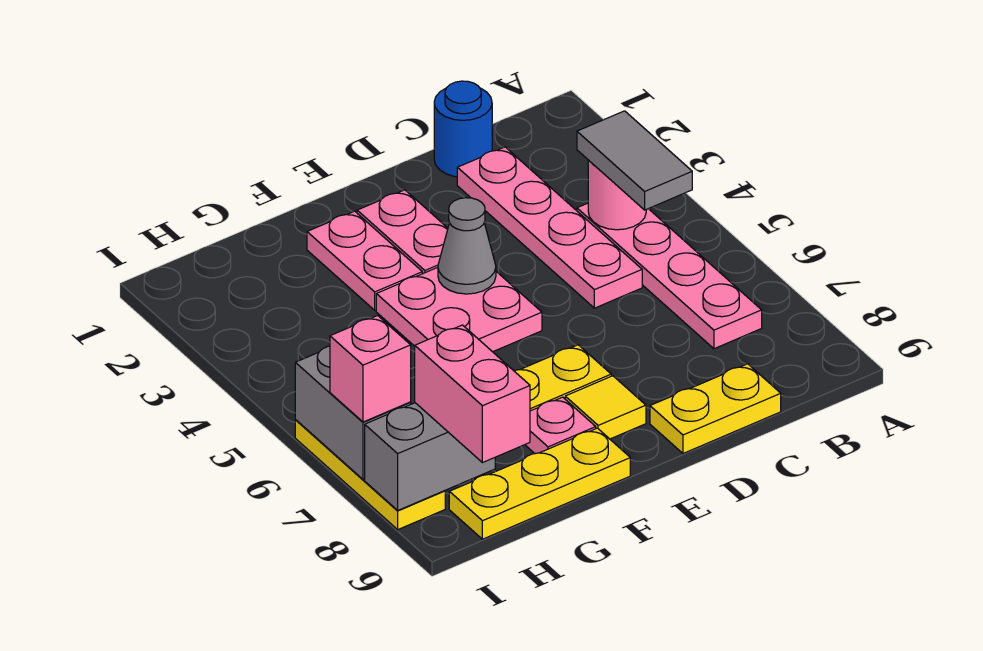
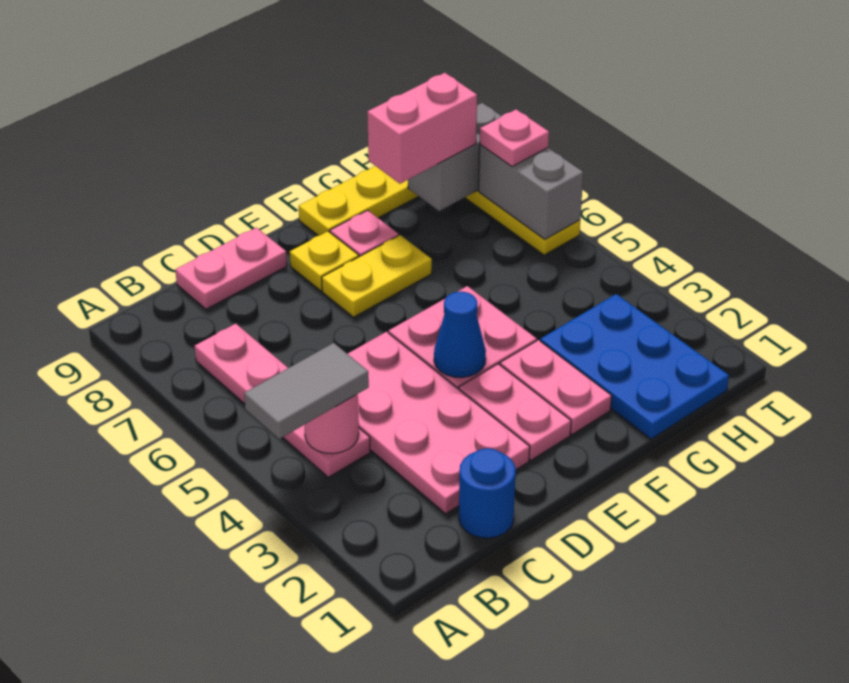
grey 1x2 tile [577,111,692,210] -> grey 1x2 tile turned to [244,343,369,439]
pink 1x4 plate [457,147,642,308] -> pink 2x4 plate [348,332,530,514]
yellow 1x2 plate [650,364,781,453] -> pink 1x2 plate [175,228,287,309]
grey 1x1 cone [438,198,496,294] -> blue 1x1 cone [434,292,486,378]
yellow 1x1 tile [565,376,646,439] -> yellow 1x1 plate [290,231,359,291]
none -> blue 2x3 plate [540,294,729,439]
pink 1x2 brick [415,325,530,463] -> pink 1x2 brick turned to [367,73,477,184]
pink 1x1 brick [330,316,411,422] -> pink 1x1 plate [480,109,549,167]

